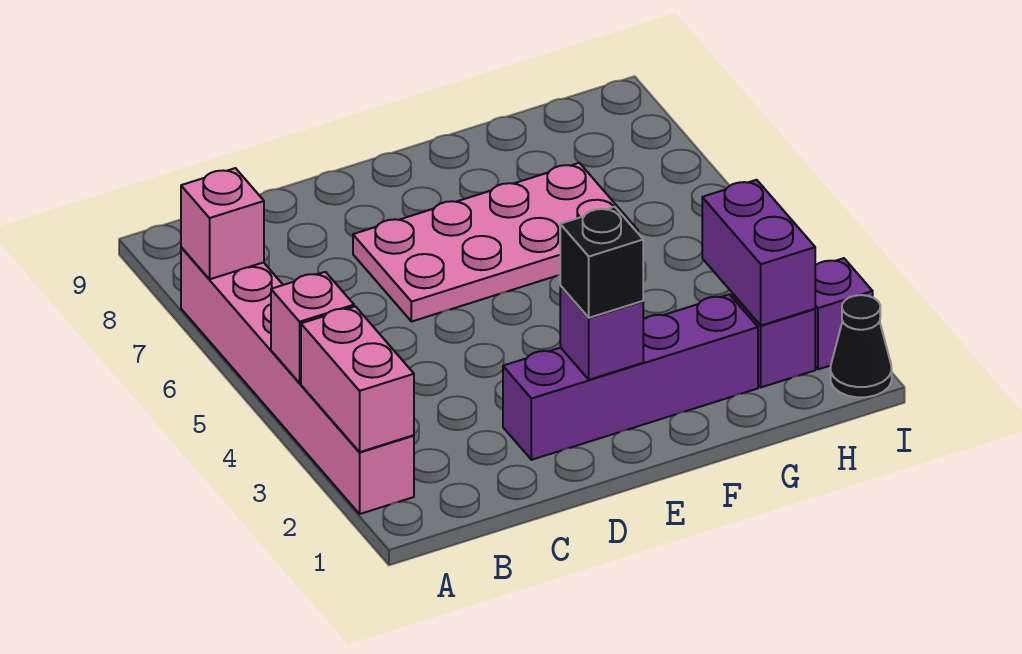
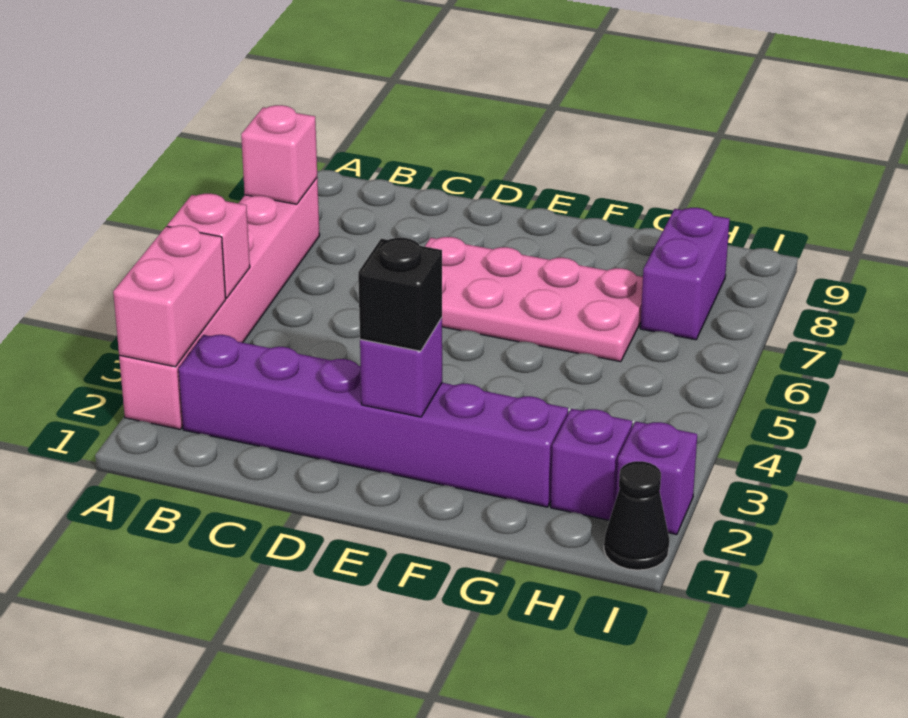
purple 1x4 brick [503,294,758,460] -> purple 1x6 brick [179,335,568,507]
purple 1x2 brick [702,180,815,325] -> purple 1x2 brick moved to [640,208,730,340]

